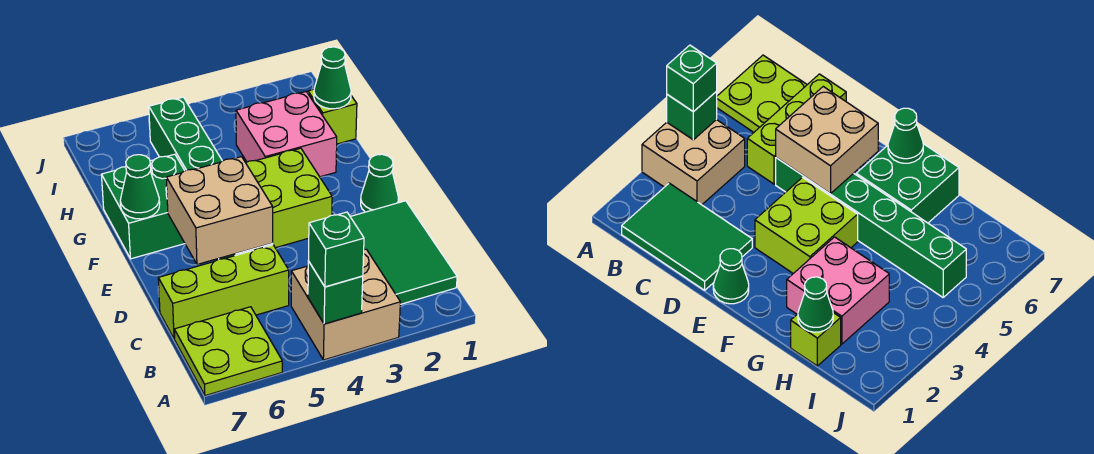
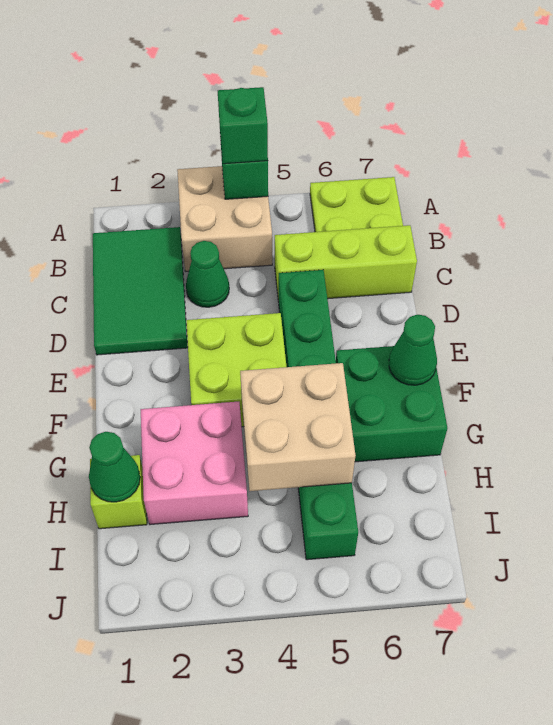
tan 2x2 brick [166,157,273,264] -> tan 2x2 brick moved to [240,363,356,491]
green 1x1 cone [361,154,398,212] -> green 1x1 cone moved to [186,241,229,307]

